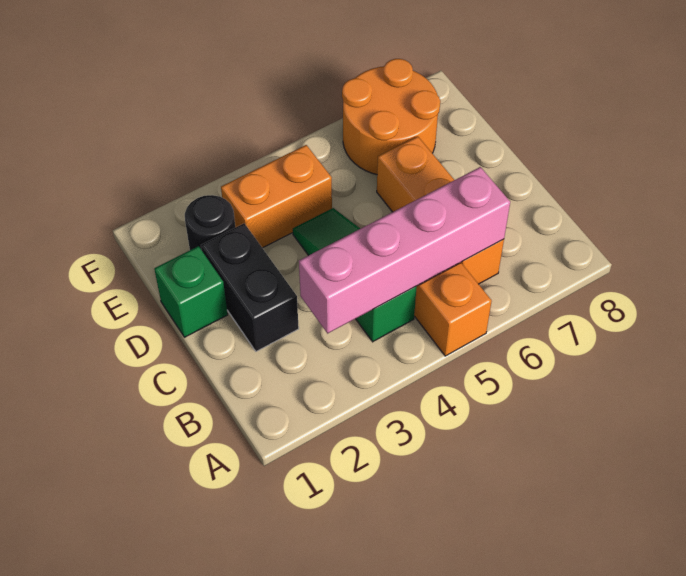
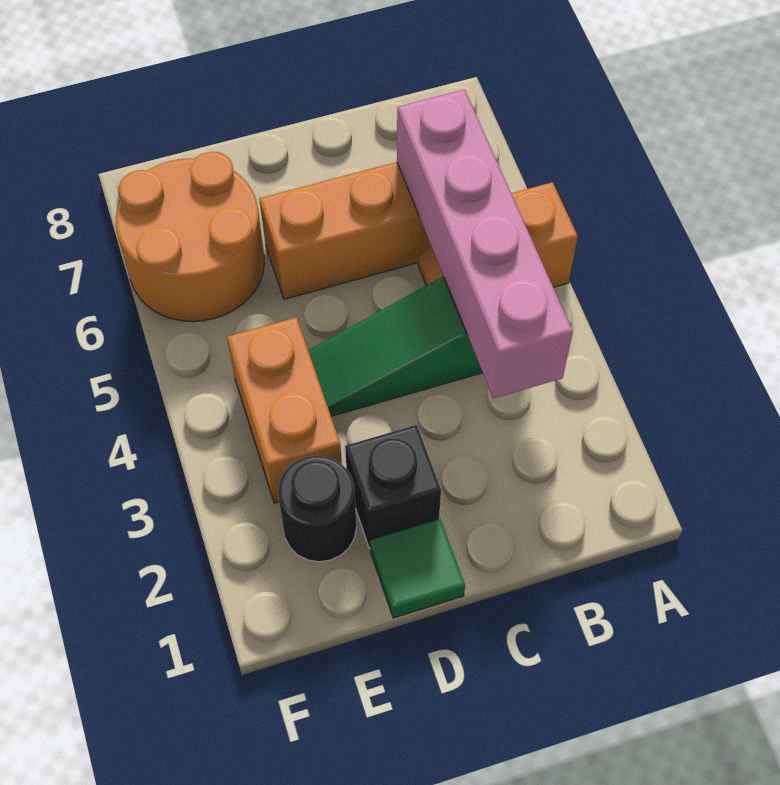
black 1x2 brick [201,223,299,351] -> black 1x1 brick [345,425,441,548]
green 1x1 brick [154,246,228,337] -> green 1x1 tile [370,519,465,618]

